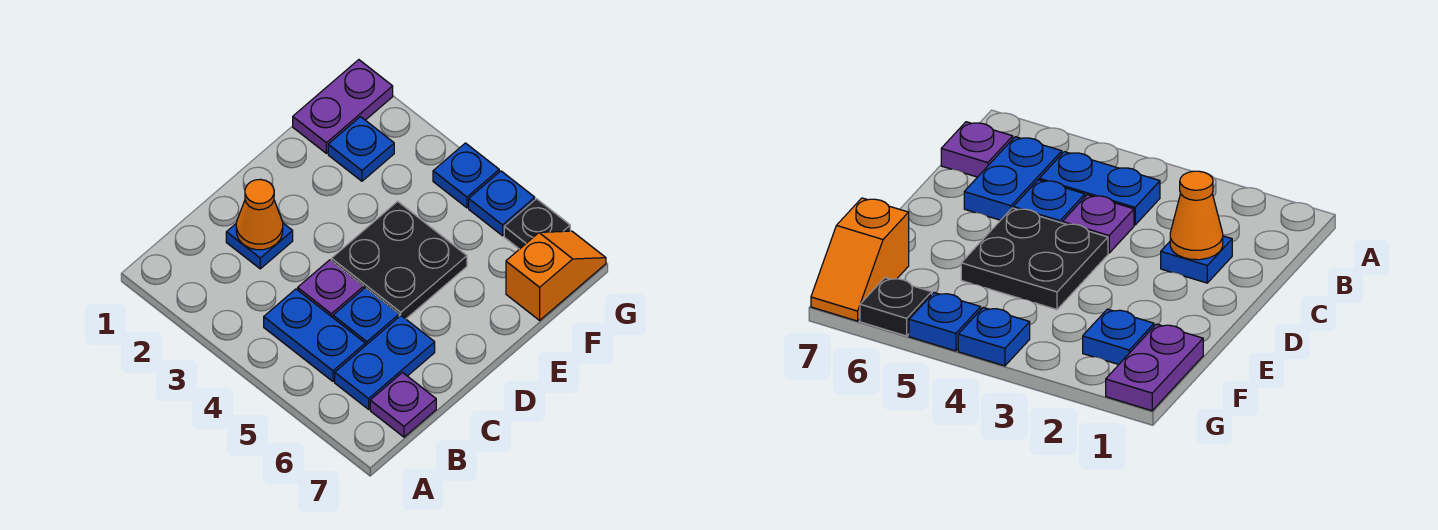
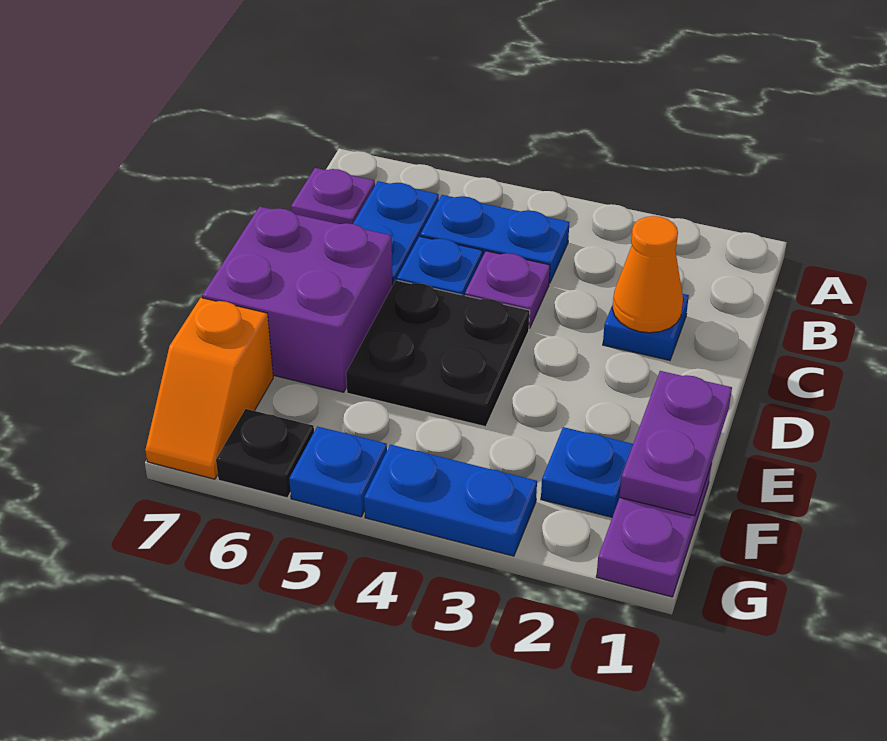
none -> purple 2x2 brick [202,207,393,392]
none -> purple 1x2 plate [620,371,732,516]
blue 1x1 plate [433,143,499,208] -> blue 1x2 plate [364,445,537,556]

